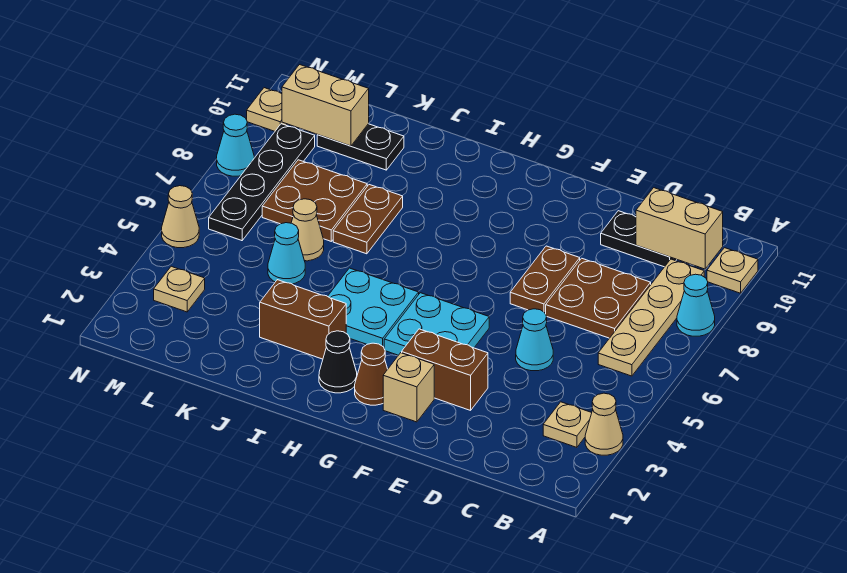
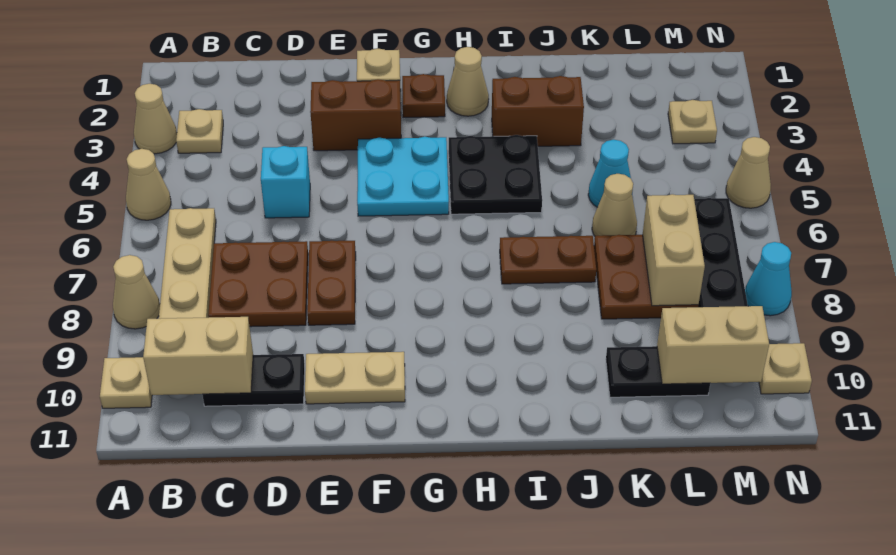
none -> tan 1x1 cone [126,149,171,220]
cyan 1x1 cone [677,274,715,336] -> tan 1x1 cone [113,255,160,329]
cyan 1x1 cone [516,309,553,371] -> cyan 1x1 brick [261,146,310,218]
none -> tan 1x2 plate [305,352,405,404]
brown 1x1 cone [355,343,388,405] -> brown 1x1 plate [402,74,445,118]
black 1x1 cone [319,331,357,393] -> tan 1x1 cone [447,47,489,116]
cyan 2x2 plate [328,268,419,347] -> black 2x2 plate [449,135,542,214]
brown 1x2 plate [333,185,403,254] -> brown 1x2 plate turned to [500,236,596,284]
none -> tan 1x2 brick [643,194,705,306]

